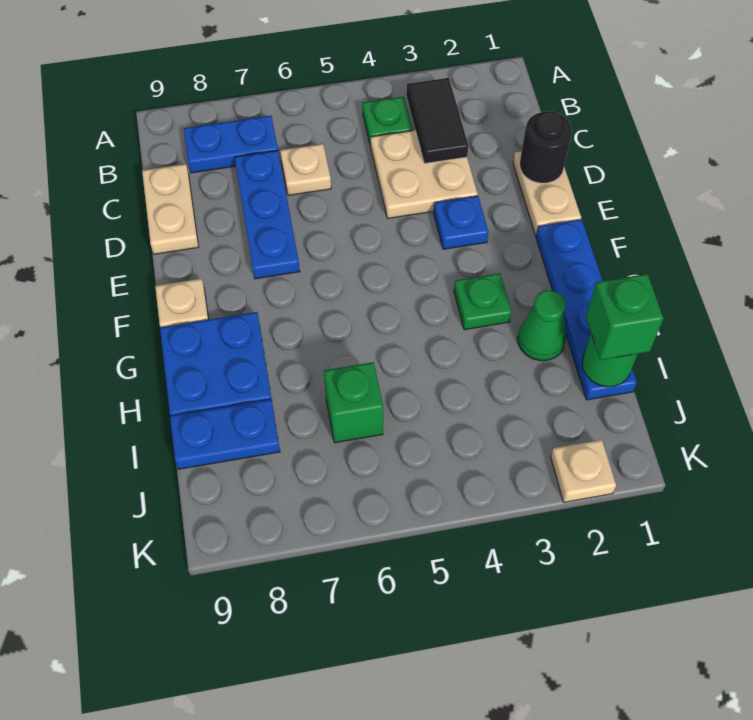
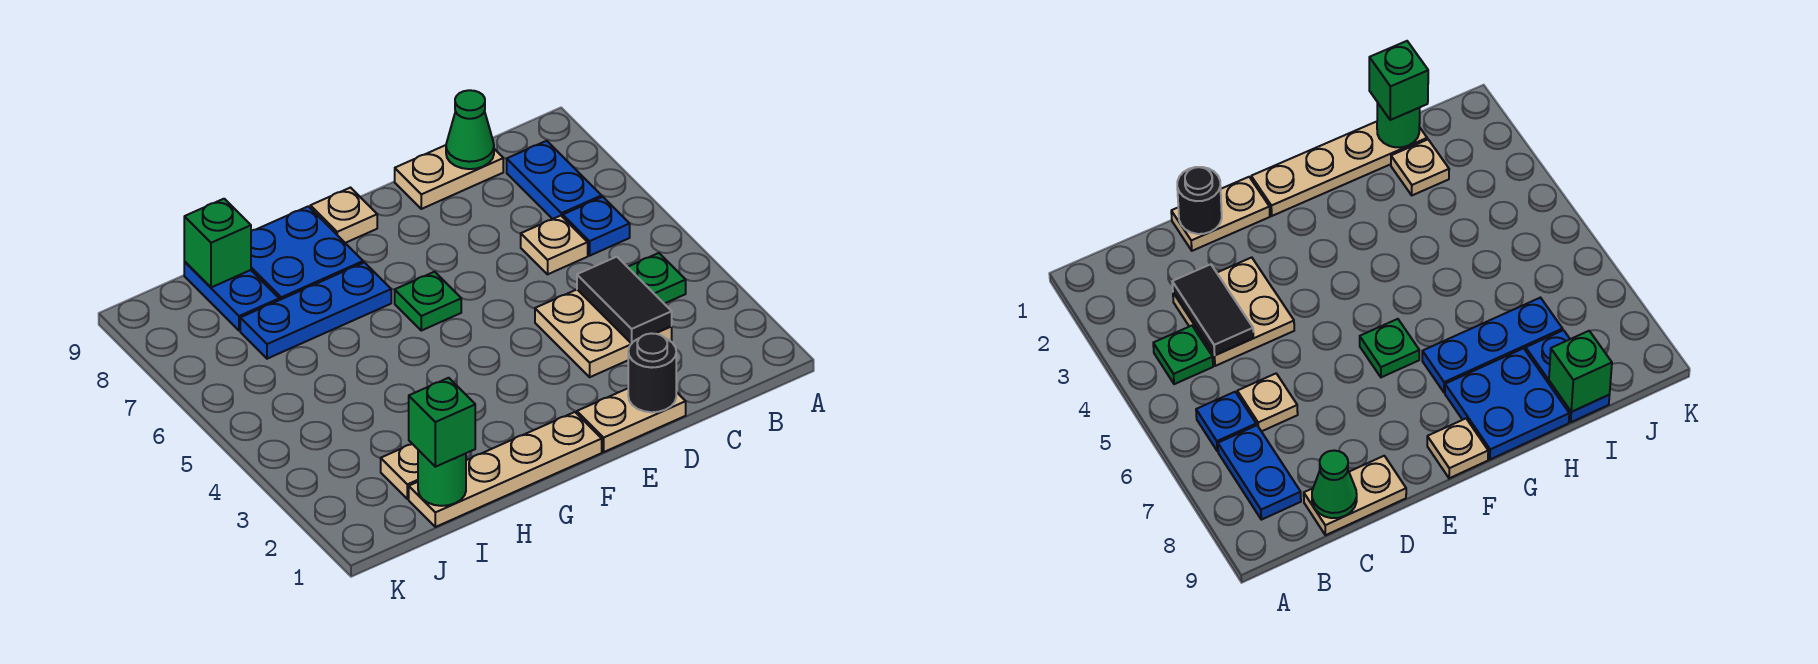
black 1x2 tile [406,78,468,163] -> black 1x2 tile turned to [577,257,672,344]
blue 1x3 plate [235,150,300,279] -> blue 1x3 plate moved to [240,262,391,359]
blue 1x1 plate [434,196,488,249] -> blue 1x1 plate moved to [563,197,630,256]
blue 1x4 plate [536,219,637,400] -> tan 1x4 plate [409,412,602,527]
green 1x1 plate [454,273,512,330] -> green 1x1 plate moved to [395,272,461,331]
green 1x1 cone [518,290,566,361] -> green 1x1 cone moved to [446,90,494,169]
green 1x1 brick [324,362,383,443] -> green 1x1 brick moved to [184,199,251,287]
tan 1x1 plate [551,440,616,502] -> tan 1x1 plate moved to [381,444,418,499]

